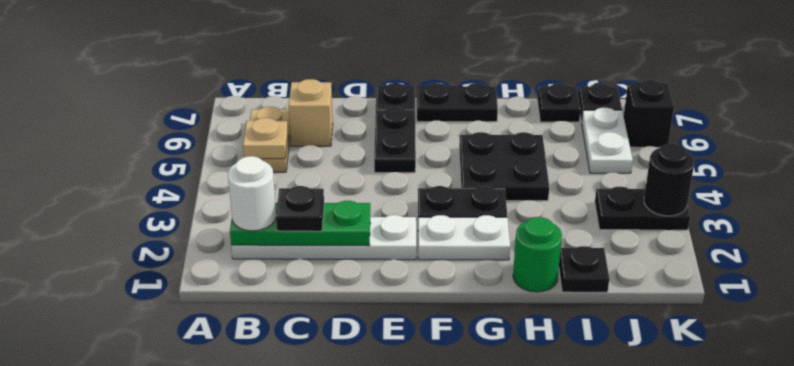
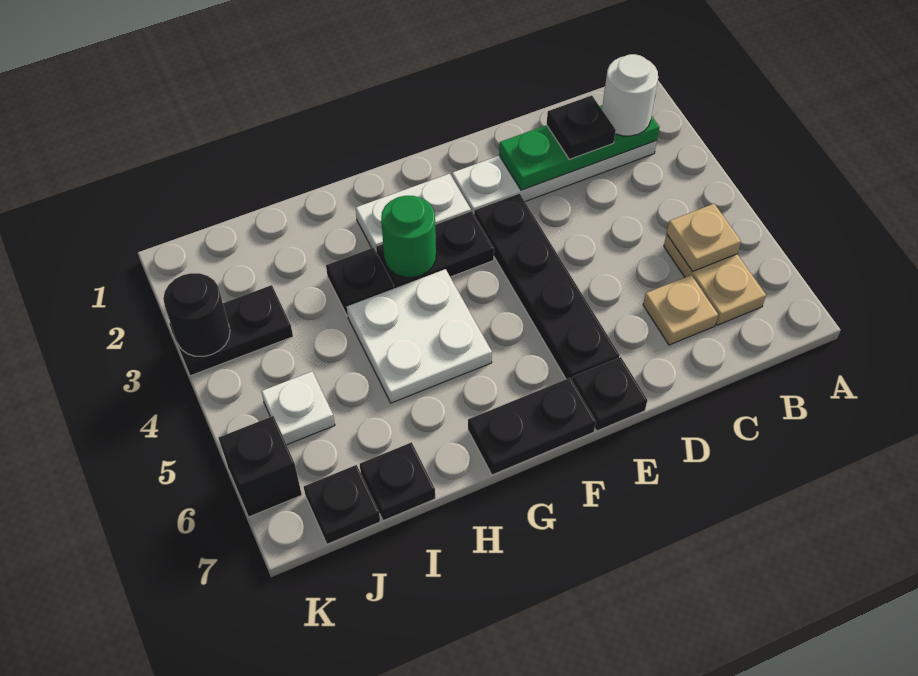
tan 1x1 brick [289,79,333,146] -> tan 1x1 plate [643,275,718,345]
black 1x2 plate [374,107,416,173] -> black 1x4 plate [474,194,620,380]
black 2x2 plate [459,132,549,201] -> white 2x2 plate [347,269,492,403]
green 1x1 round brick [513,217,562,292] -> green 1x1 round brick moved to [381,196,436,277]
black 1x1 plate [559,246,609,292] -> black 1x1 plate moved to [326,247,394,316]
white 1x2 plate [582,108,633,173] -> white 1x1 plate [261,371,335,445]

